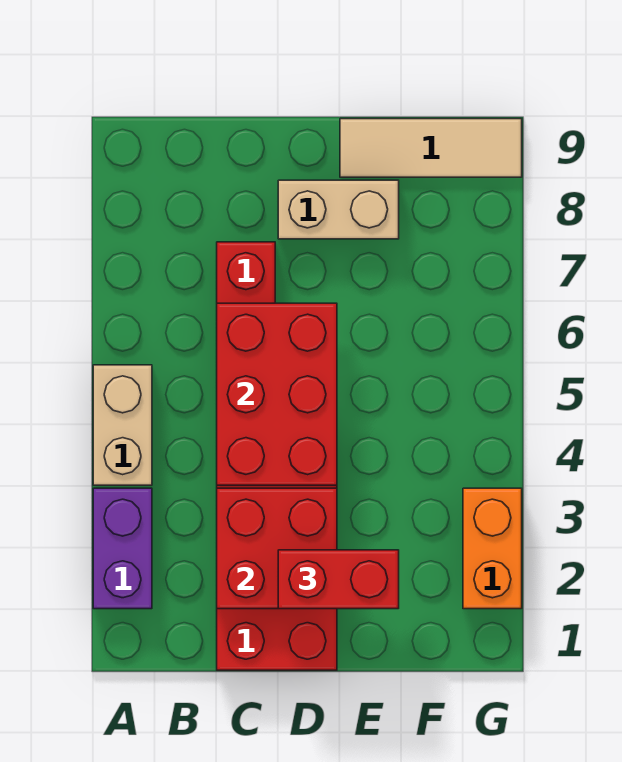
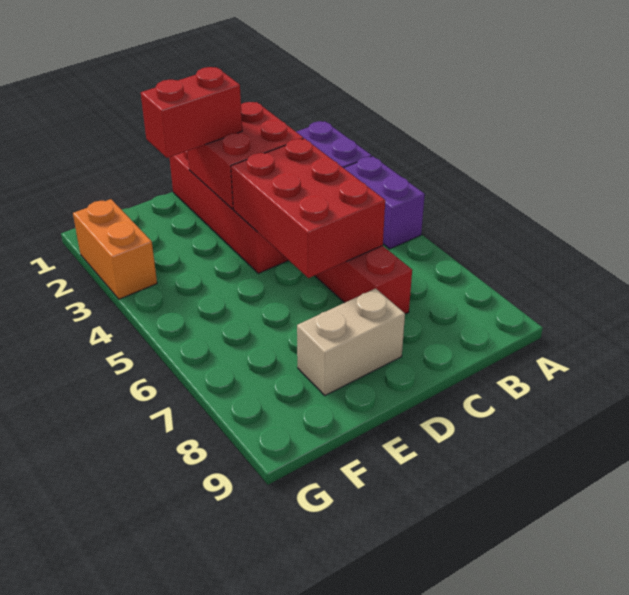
tan 1x2 brick [93,365,152,485] -> purple 1x2 brick [344,156,425,249]
tan 1x3 tile [340,119,522,177] -> none

